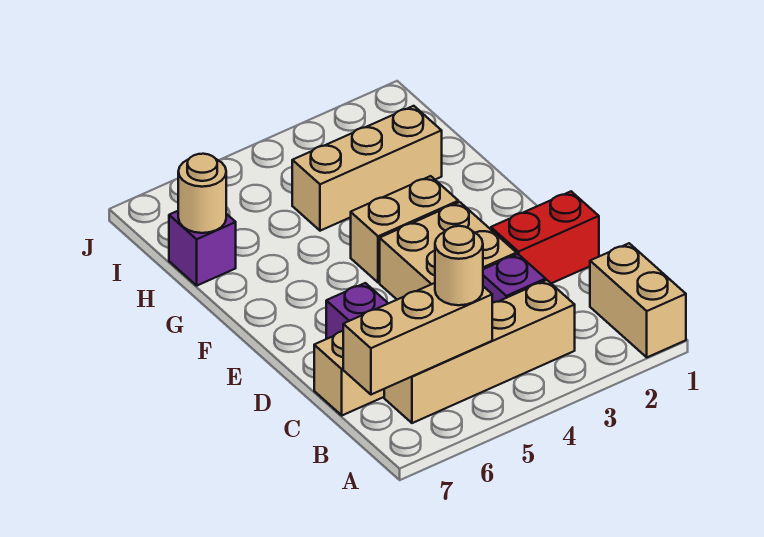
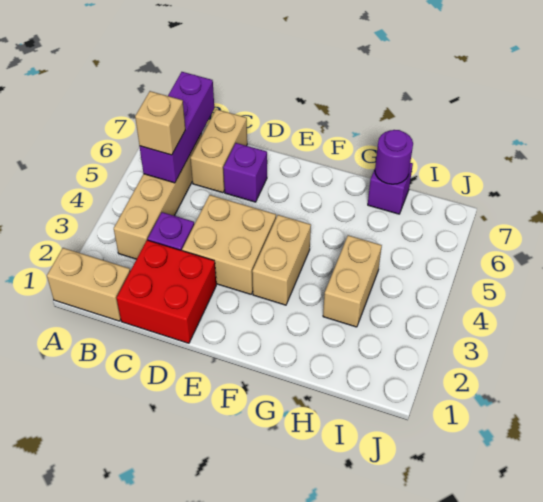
tan 1x3 brick [343,283,492,395] -> purple 1x3 brick [140,72,214,183]
tan 1x1 round brick [435,226,483,305] -> tan 1x1 brick [135,91,185,155]
red 1x2 brick [491,191,599,283] -> red 2x2 brick [117,240,216,343]
tan 1x3 brick [292,106,442,231] -> tan 1x2 brick [323,235,382,327]
tan 1x1 round brick [178,154,226,233] -> purple 1x1 round brick [375,130,413,184]

